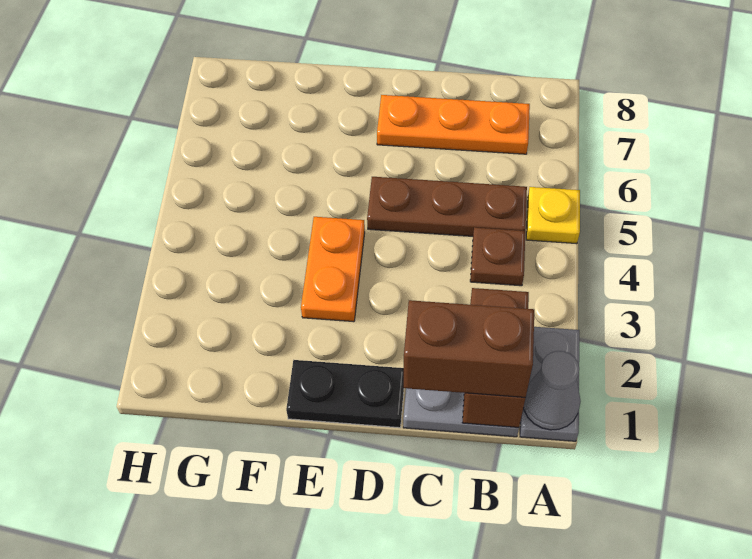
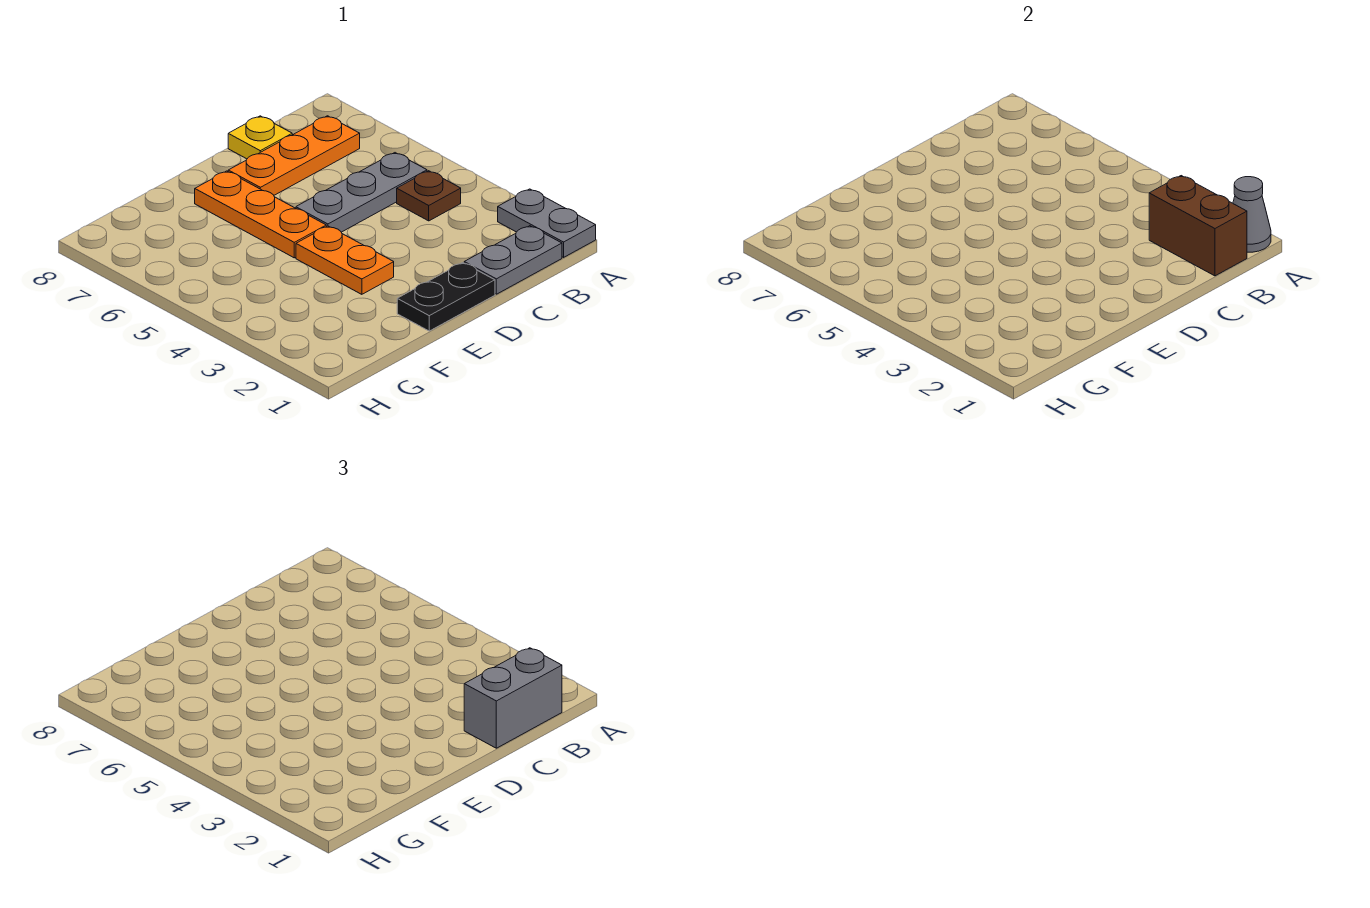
yellow 1x1 plate [526,187,580,244] -> yellow 1x1 plate moved to [228,116,292,159]
brown 1x2 brick [404,300,534,397] -> grey 1x2 brick [464,648,562,748]
brown 1x3 plate [367,177,527,236] -> grey 1x3 plate [296,153,427,232]
none -> orange 1x3 plate [195,171,326,258]

